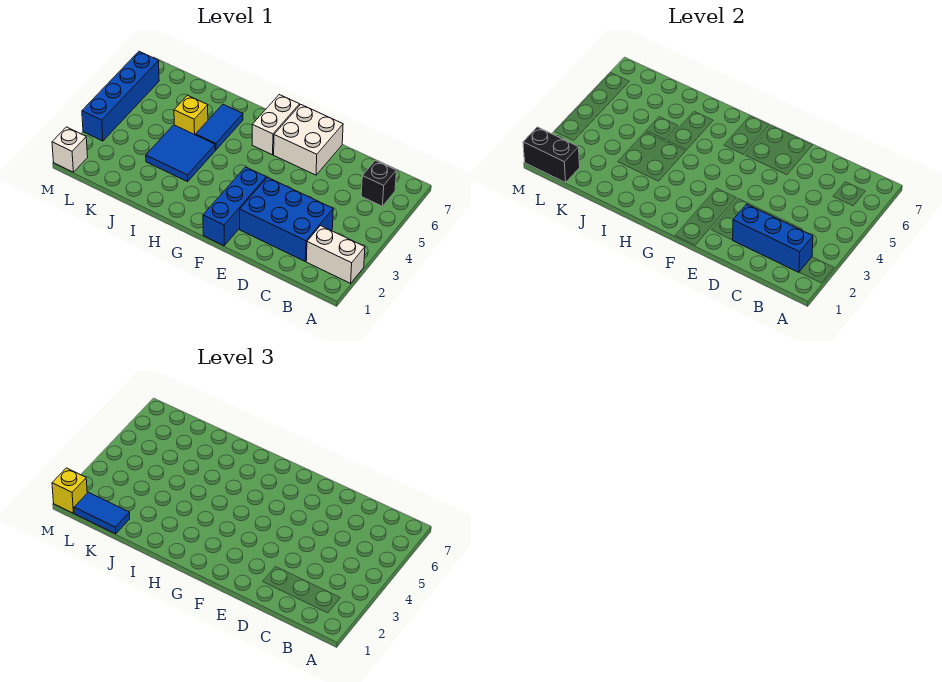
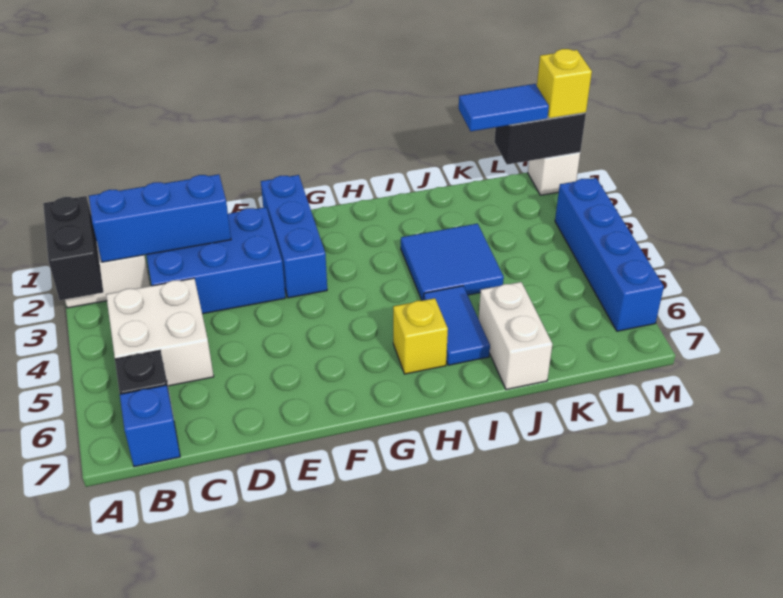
none -> black 1x2 brick [43,196,103,300]
none -> blue 1x1 brick [120,385,180,467]
white 2x2 brick [274,105,343,175] -> white 2x2 brick moved to [106,278,214,386]
white 1x2 brick [252,95,300,155] -> white 1x2 brick moved to [479,282,552,390]
yellow 1x1 brick [174,95,208,135] -> yellow 1x1 brick moved to [393,298,448,374]

